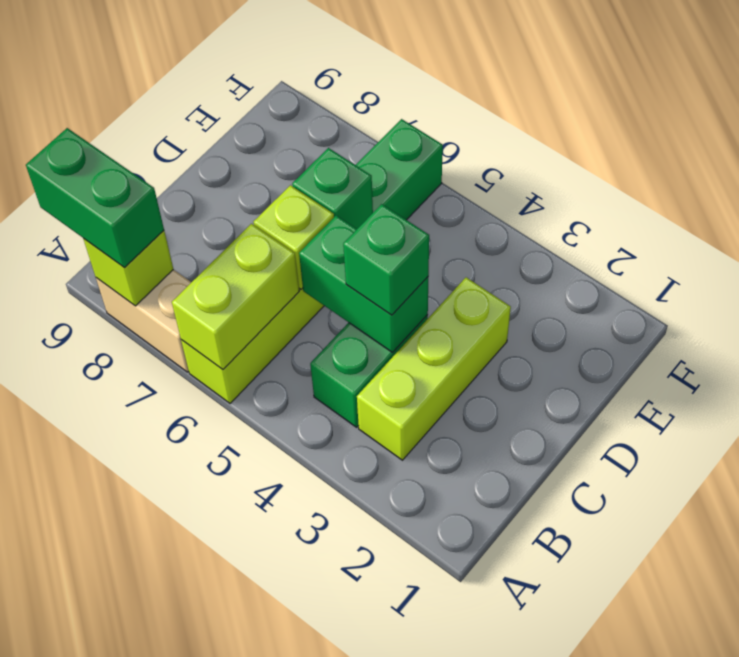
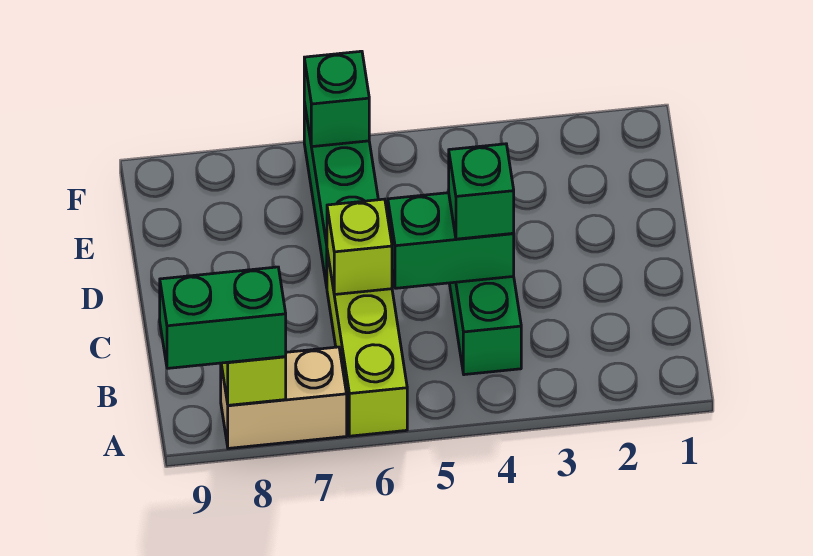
lime 1x2 brick [172,224,299,369] -> none
lime 1x3 brick [357,277,511,460] -> none
green 1x1 brick [292,148,373,229] -> green 1x1 brick moved to [304,51,369,147]

